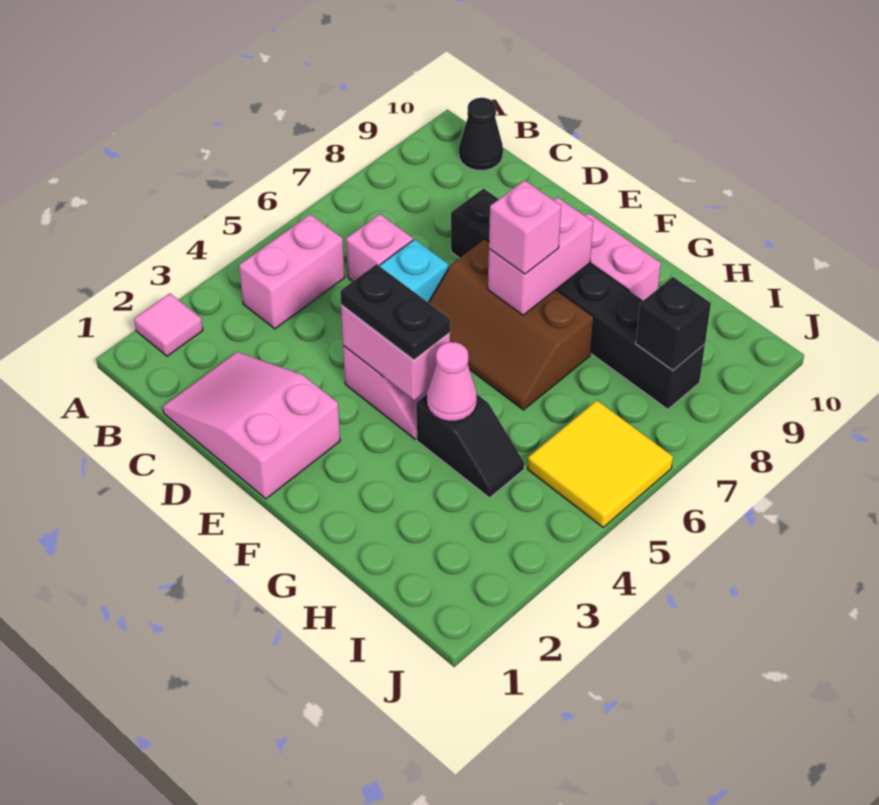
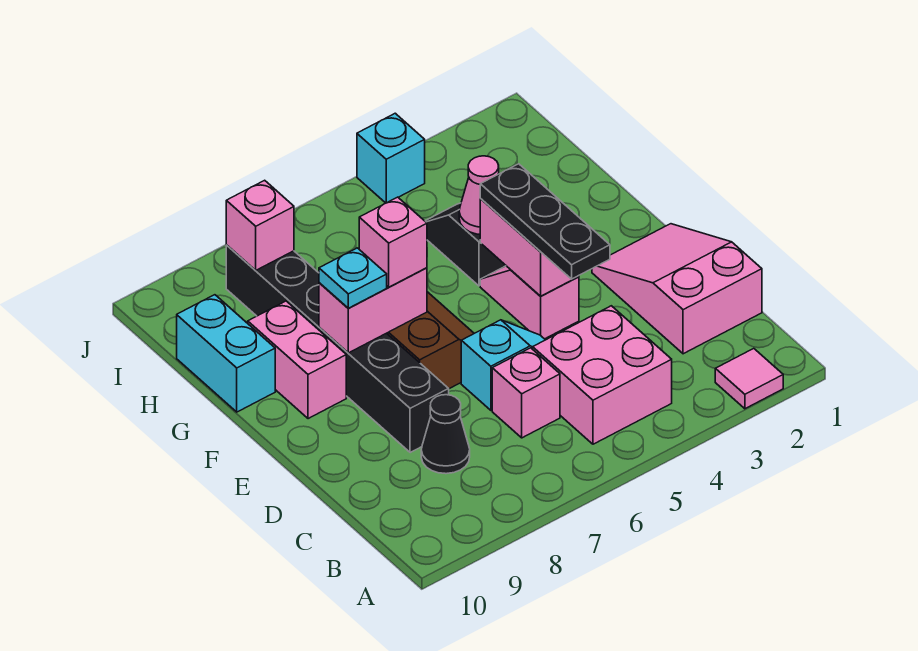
pink 1x2 brick [239,214,345,329] -> pink 2x2 brick [533,306,672,444]
black 1x1 cone [459,98,503,170] -> black 1x1 cone moved to [421,395,470,474]
pink 2x3 slope [163,352,340,499] -> pink 2x3 slope turned to [592,224,762,354]
black 1x2 plate [340,264,450,360] -> black 1x3 plate [480,164,610,279]
none -> cyan 1x1 plate [319,248,387,308]
none -> cyan 1x2 brick [177,295,275,412]
yellow 2x2 tile [528,401,673,527] -> none
black 1x1 brick [636,277,711,370] -> pink 1x1 brick [226,180,294,270]
none -> cyan 1x1 brick [357,113,425,203]

